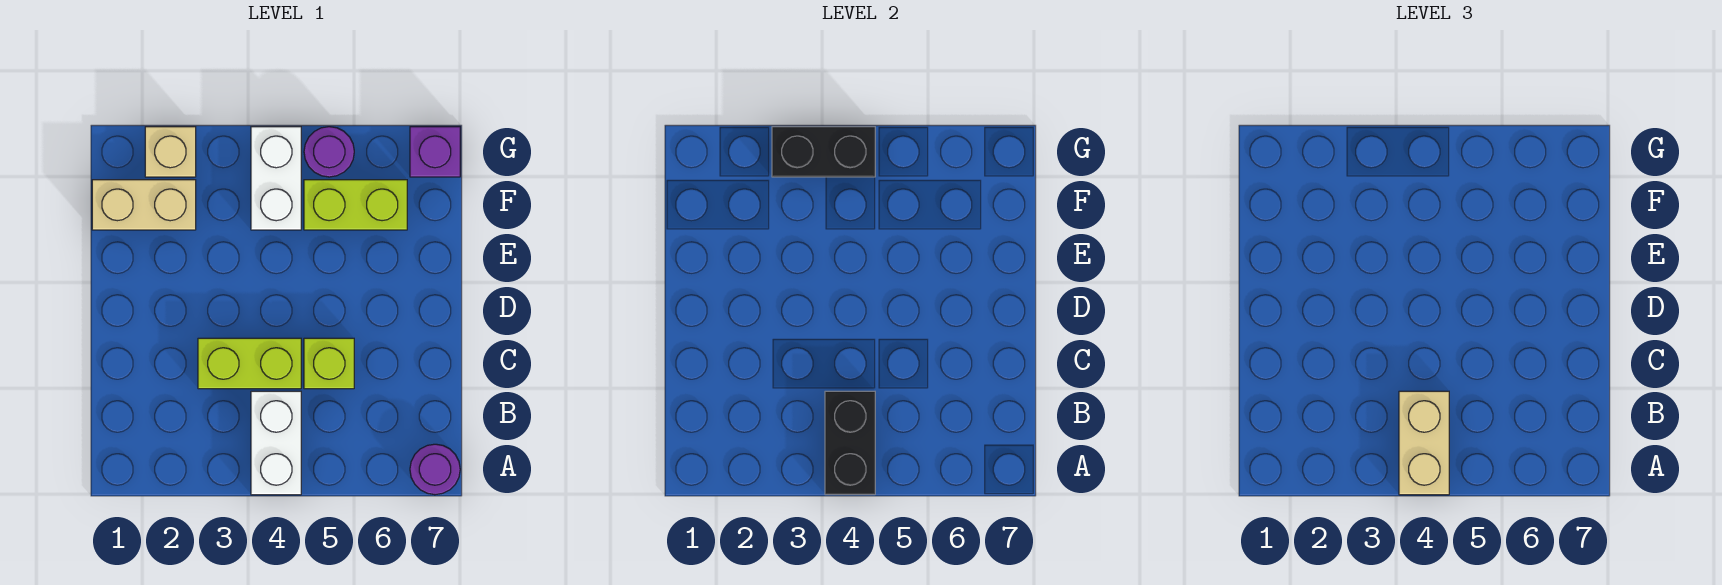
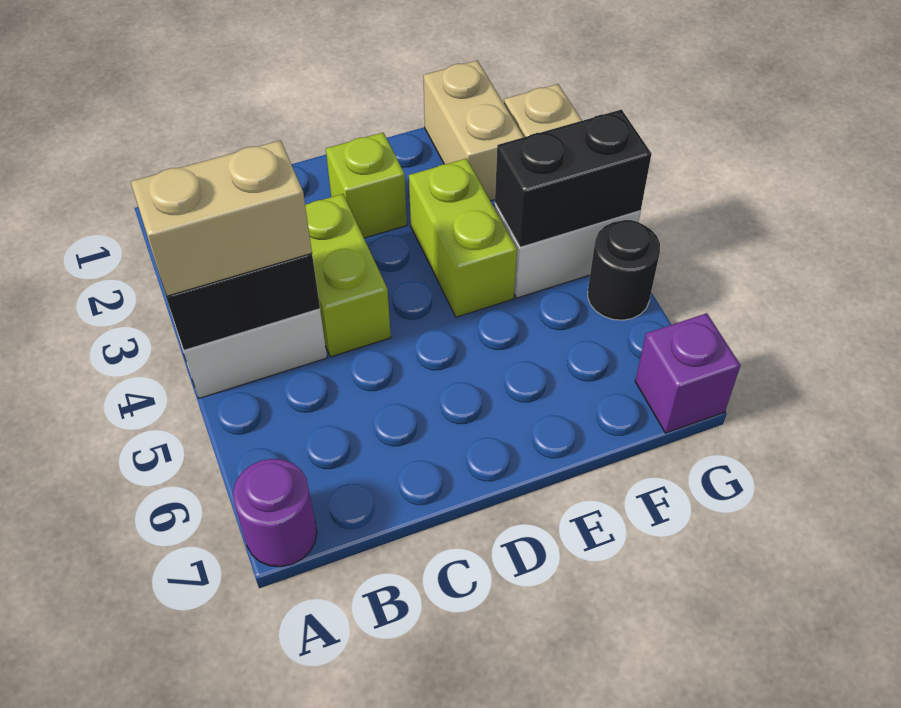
lime 1x1 brick [304,338,354,389] -> lime 1x1 brick moved to [326,133,407,238]
lime 1x2 brick [304,180,407,230] -> lime 1x2 brick moved to [409,158,517,317]
black 1x2 brick [772,127,875,177] -> black 1x2 brick turned to [495,110,651,247]
purple 1x1 round brick [304,127,354,177] -> black 1x1 round brick [588,220,660,320]

